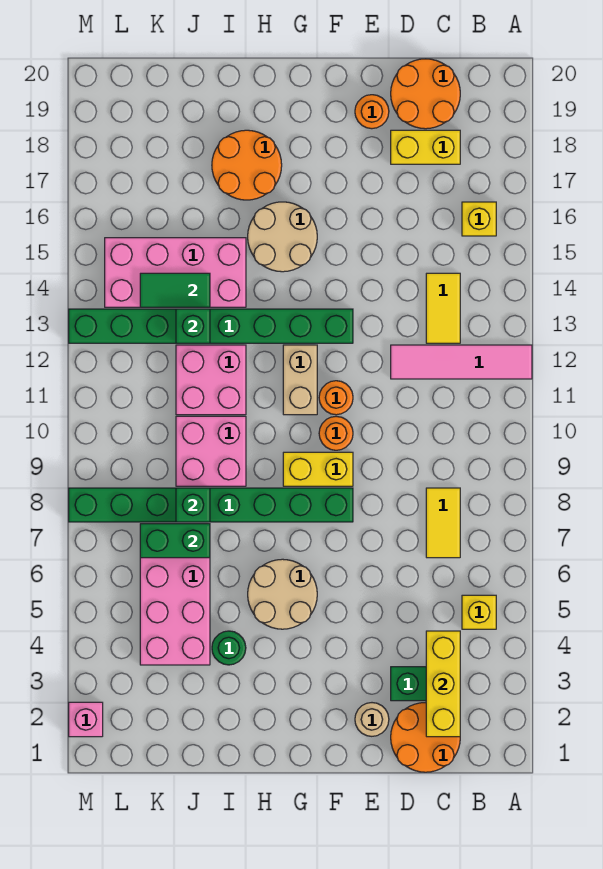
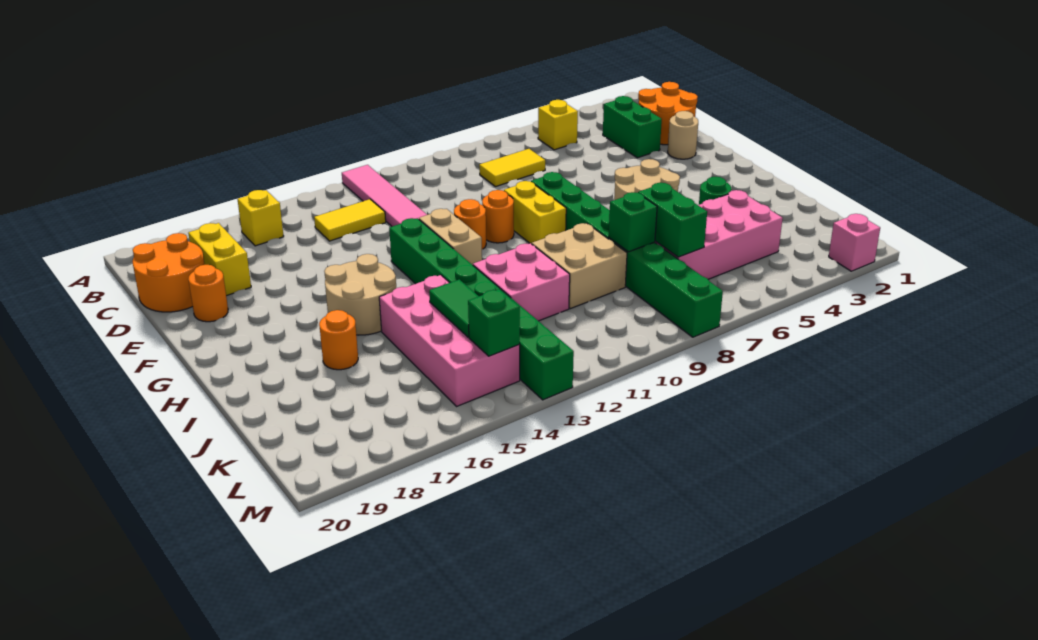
yellow 1x3 brick [426,631,460,737] -> none
tan 1x2 brick [283,345,317,415] -> tan 1x2 brick turned to [419,209,482,265]
orange 2x2 round brick [212,130,282,200] -> orange 1x1 round brick [319,310,358,370]
pink 2x2 brick [176,416,246,486] -> tan 2x2 brick [532,223,627,309]
green 1x1 brick [176,309,210,343] -> green 1x1 brick moved to [468,289,520,356]

